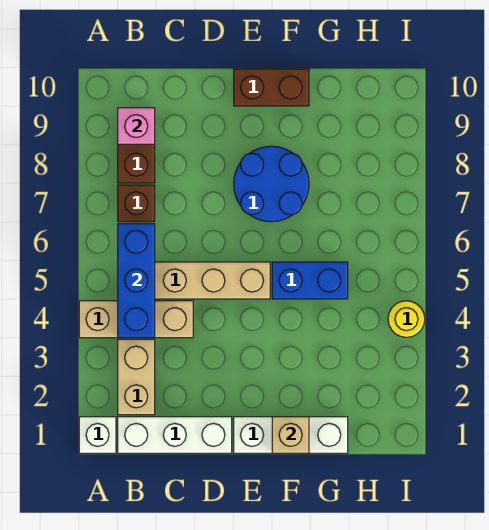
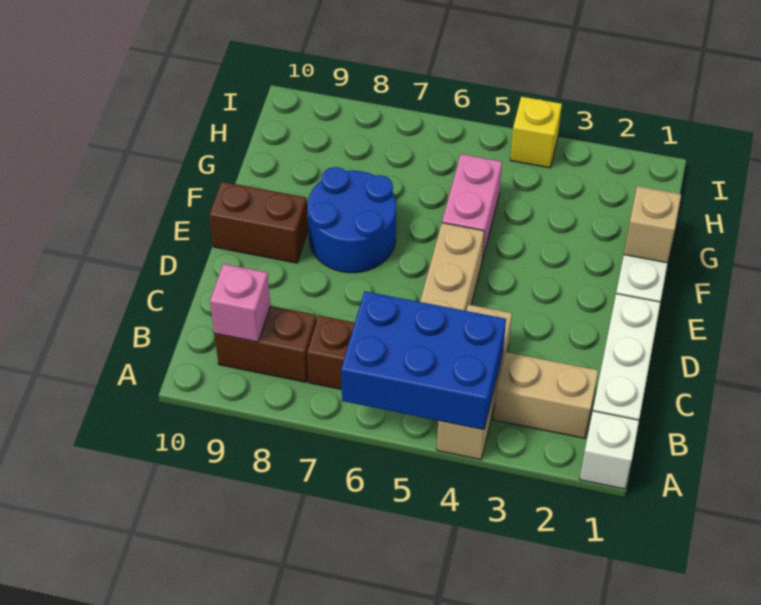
blue 1x3 brick [118,224,155,338] -> blue 2x3 brick [341,291,506,430]
brown 1x2 brick [234,69,309,106] -> brown 1x2 brick turned to [209,182,308,263]
blue 1x2 brick [272,262,348,299] -> pink 1x2 brick [442,154,502,261]
yellow 1x1 round brick [388,301,425,337] -> yellow 1x1 brick [510,97,562,168]

